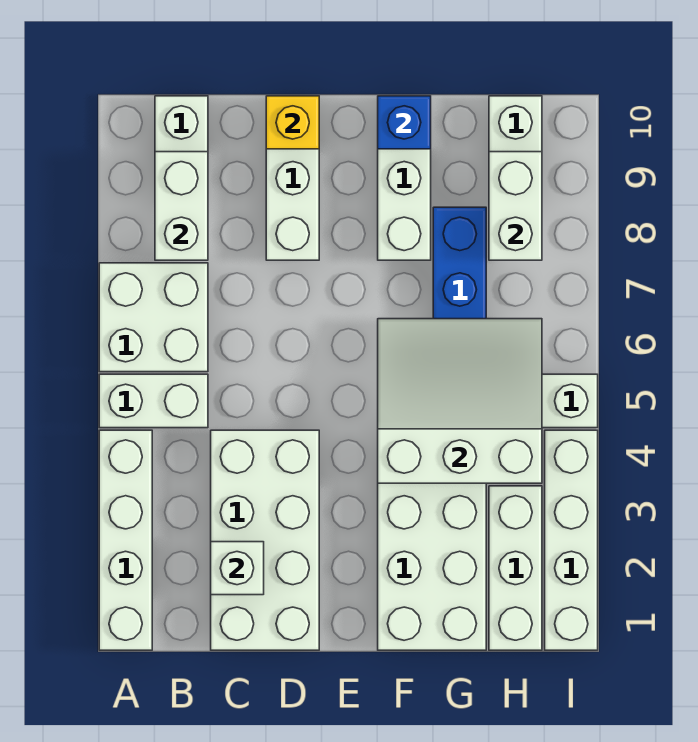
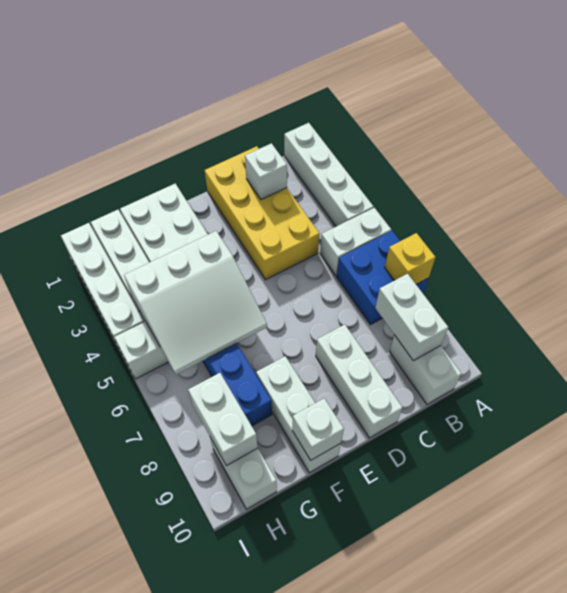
white 2x2 brick [99,263,208,372] -> blue 2x2 brick [337,231,429,325]
white 2x4 brick [211,430,319,650] -> yellow 2x4 brick [205,146,319,280]
yellow 1x1 brick [266,96,319,149] -> yellow 1x1 brick moved to [385,233,435,284]
blue 1x1 brick [378,96,431,149] -> white 1x1 brick [292,399,344,460]

